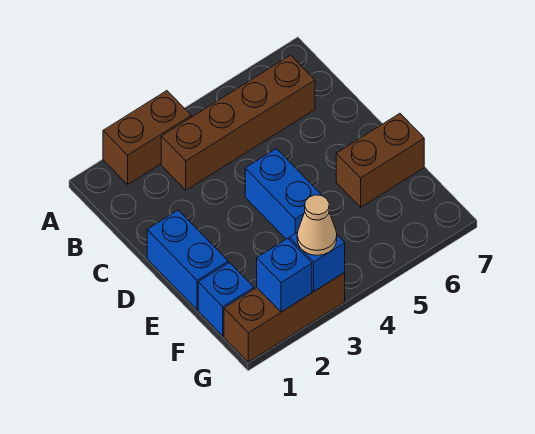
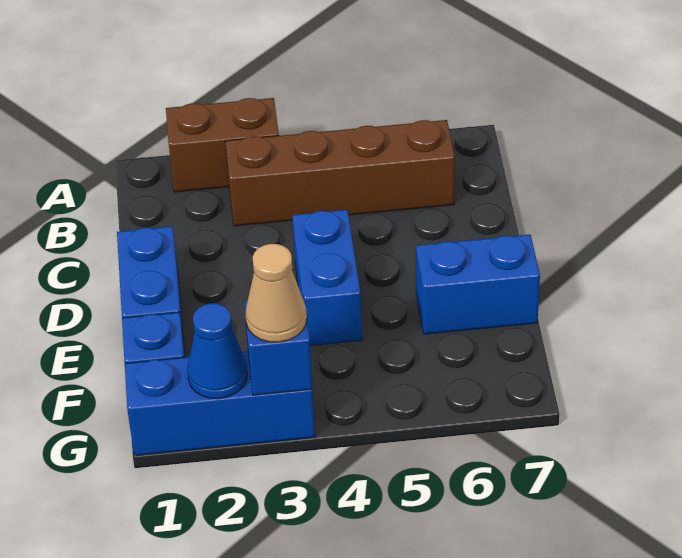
brown 1x2 brick [336,113,424,207] -> blue 1x2 brick [416,234,540,334]
brown 1x3 brick [224,273,345,362] -> blue 1x3 brick [125,351,315,455]
blue 1x1 brick [257,238,312,312] -> blue 1x1 cone [187,303,247,399]

